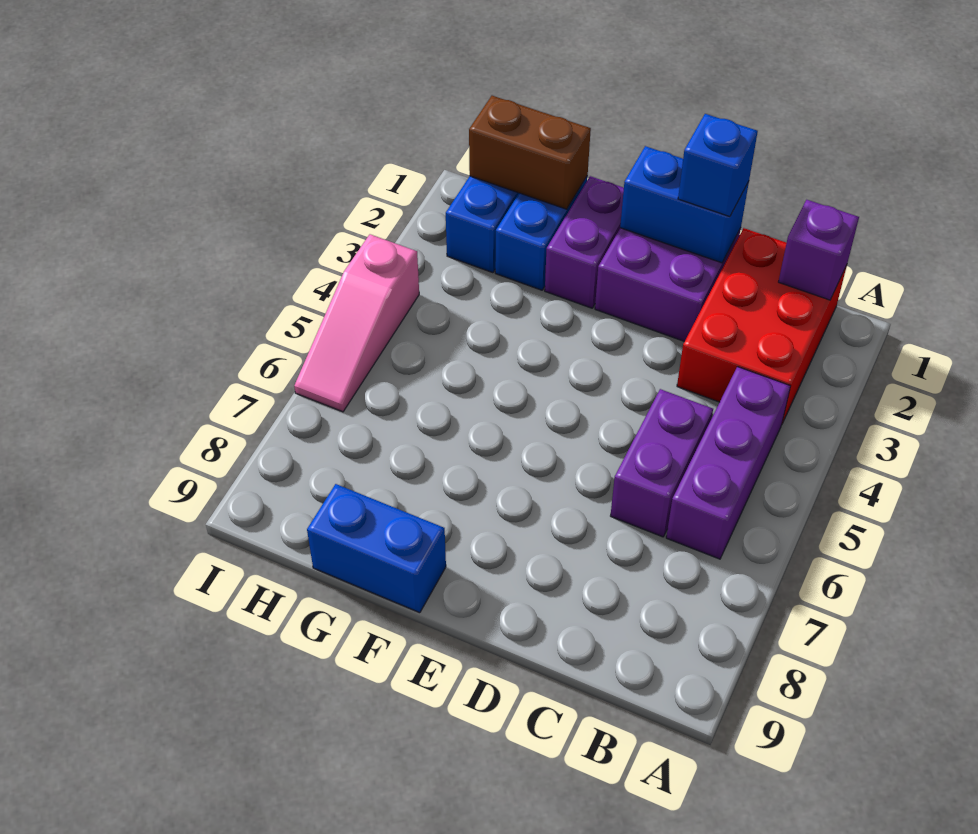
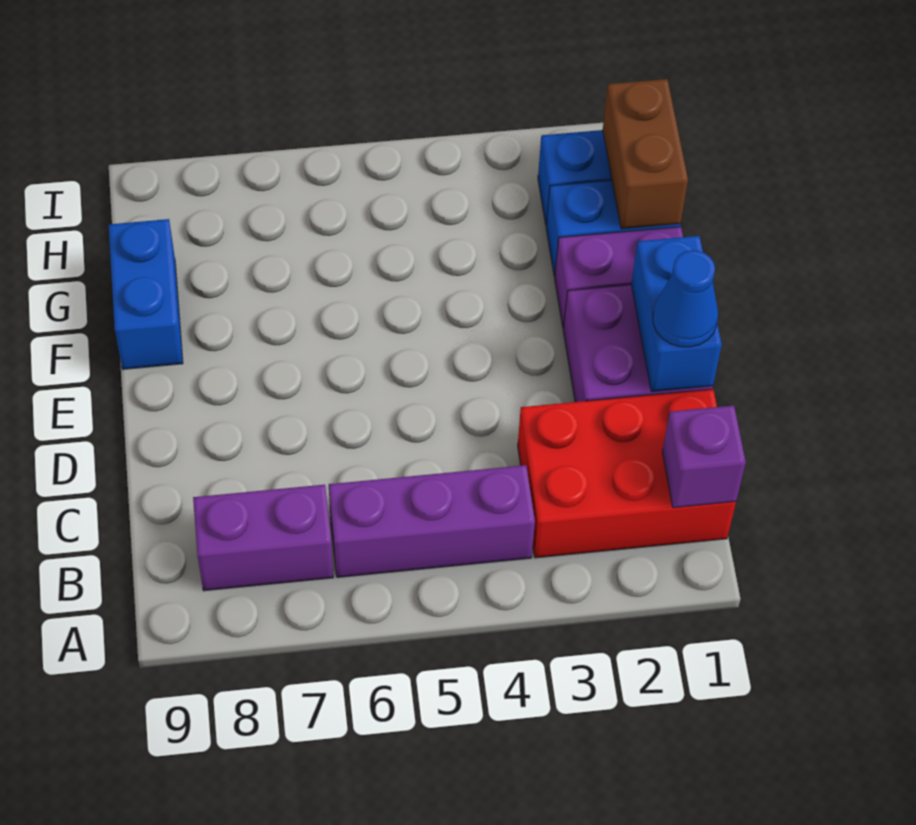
purple 1x2 brick [611,389,713,537] -> purple 1x2 brick moved to [193,485,333,591]
blue 1x1 brick [678,114,758,217] -> blue 1x1 cone [653,250,718,347]
pink 1x3 slope [294,234,419,412] -> none

